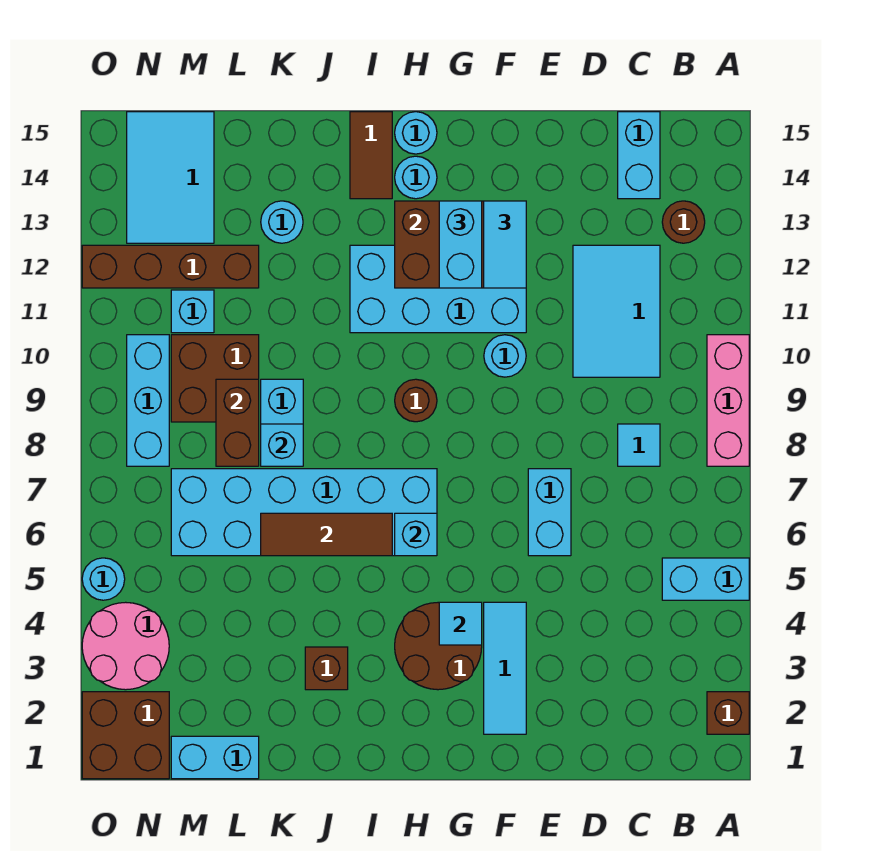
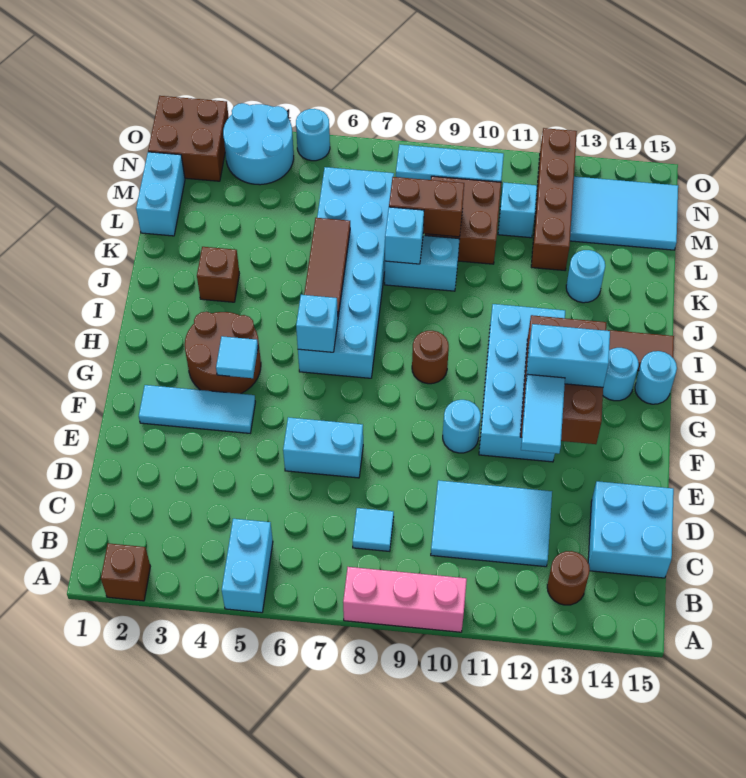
cyan 1x2 brick [618,112,660,199] -> cyan 2x2 brick [588,481,674,578]
cyan 1x2 tile [484,201,526,288] -> cyan 1x2 tile turned to [521,374,565,454]
pink 2x2 round brick [82,602,169,690] -> cyan 2x2 round brick [223,103,294,185]

